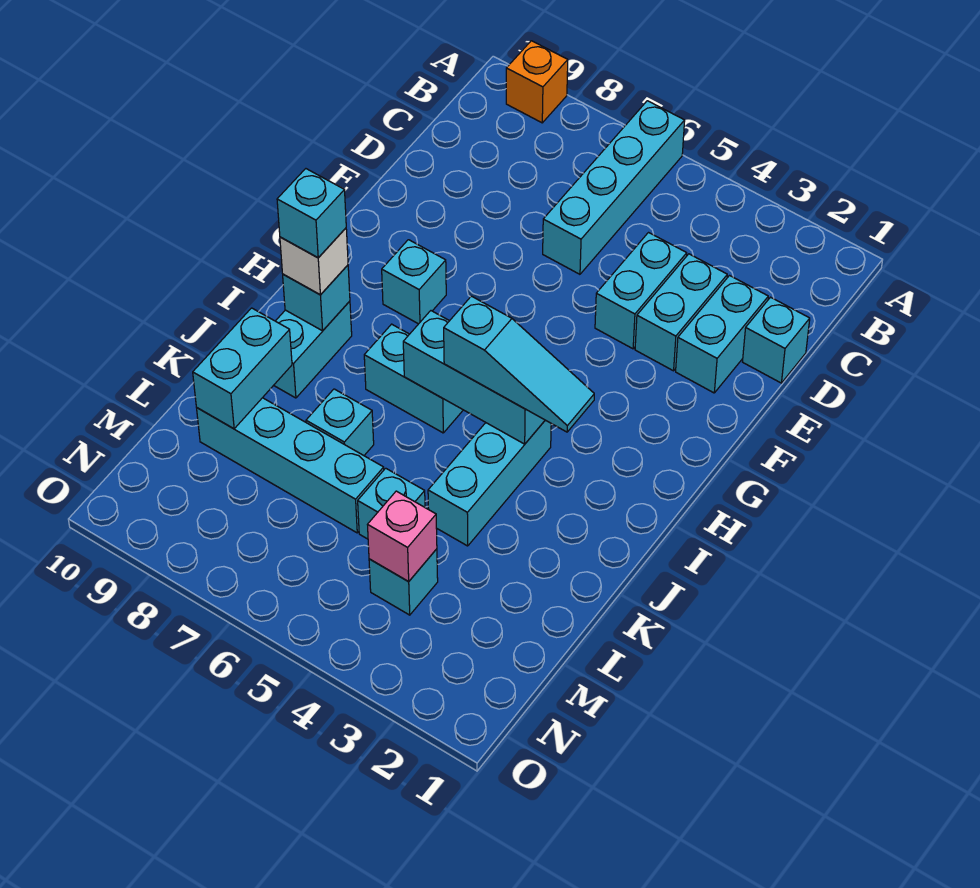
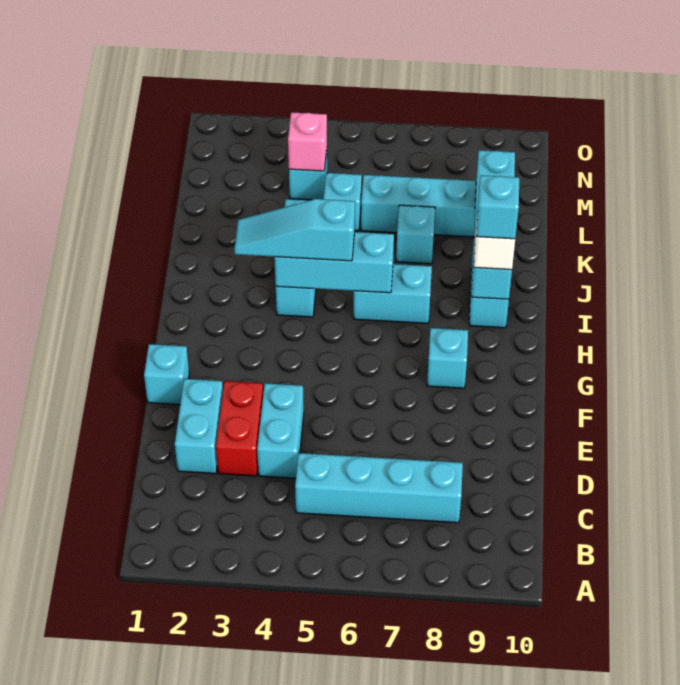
cyan 1x4 brick [543,101,685,274] -> cyan 1x4 brick turned to [295,453,463,523]
orange 1x1 brick [506,41,568,123] -> none
cyan 1x1 brick [743,297,810,383] -> cyan 1x1 brick moved to [144,344,189,404]
cyan 1x2 brick [635,254,727,371] -> red 1x2 brick [216,381,263,476]

